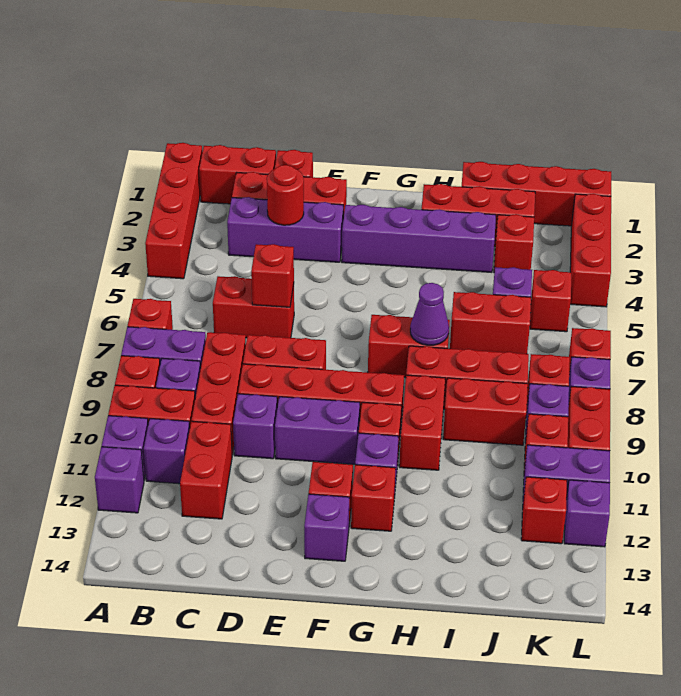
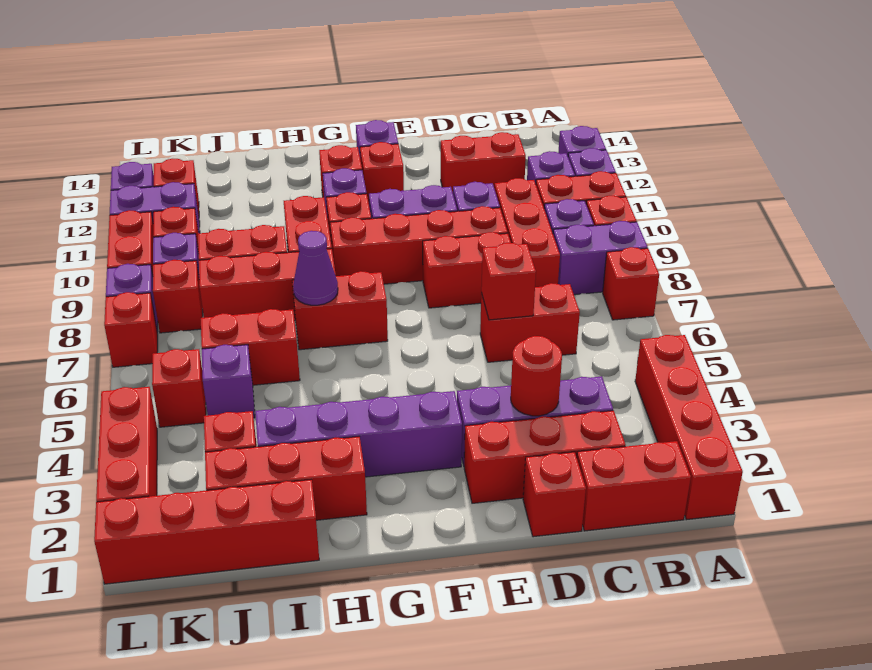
red 1x2 brick [180,421,232,519] -> red 1x2 brick turned to [441,132,526,192]

